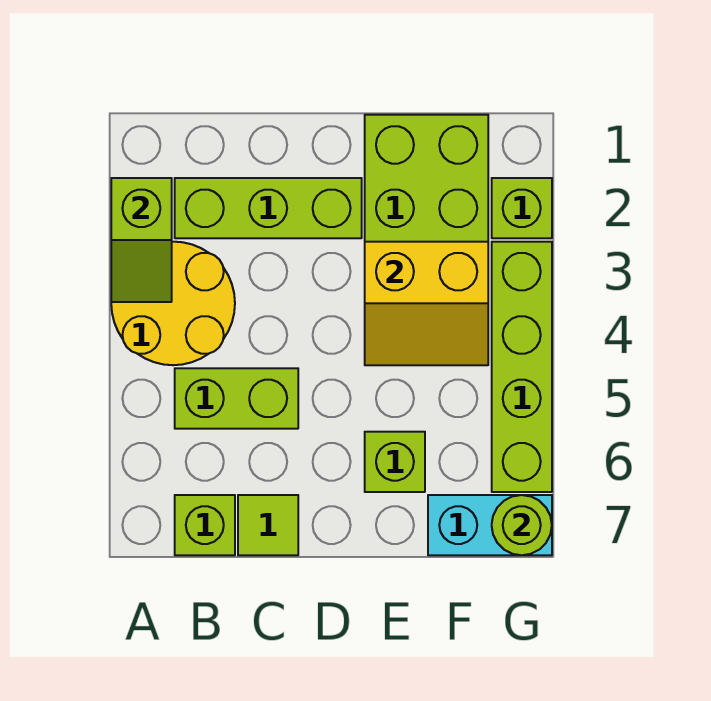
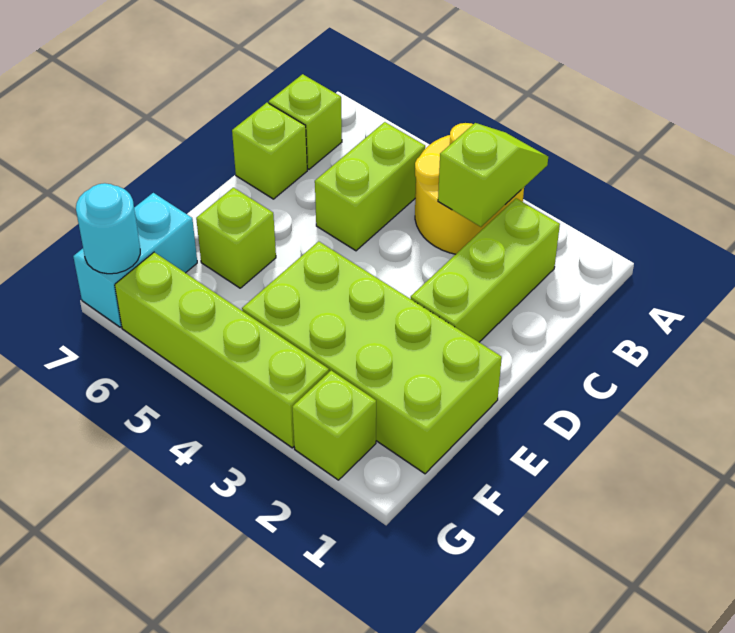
lime 1x2 slope [111,178,172,302] -> lime 1x2 slope turned to [438,123,548,227]
lime 1x1 tile [238,495,298,555] -> lime 1x1 brick [232,103,307,199]
yellow 2x2 slope [365,242,488,365] -> none
lime 1x1 round brick [492,495,552,555] -> cyan 1x1 round brick [76,183,140,274]

